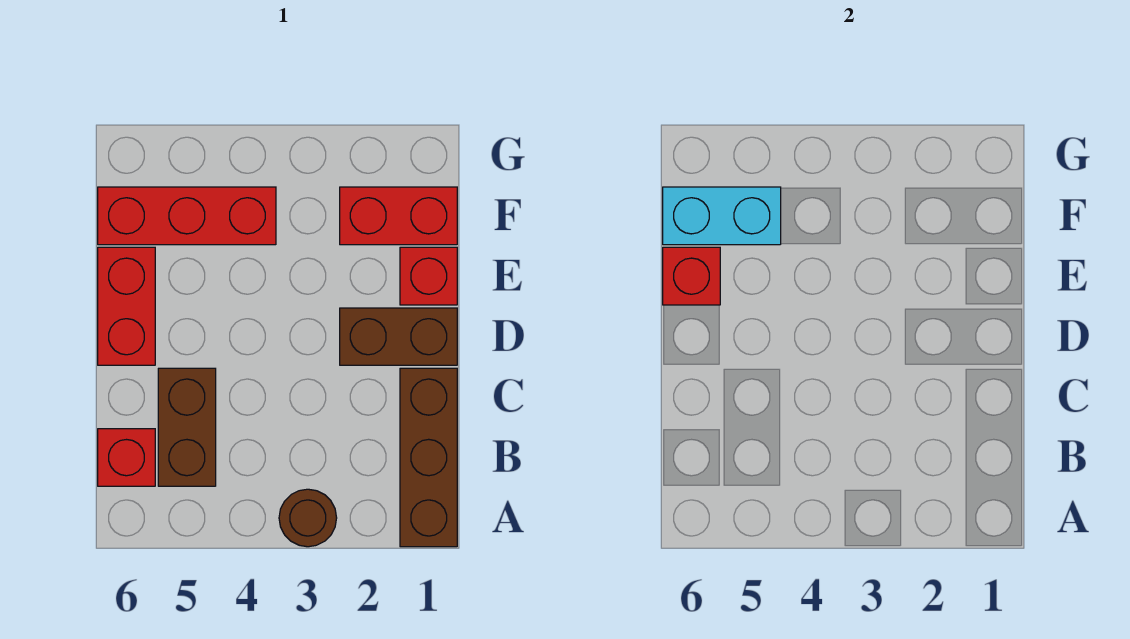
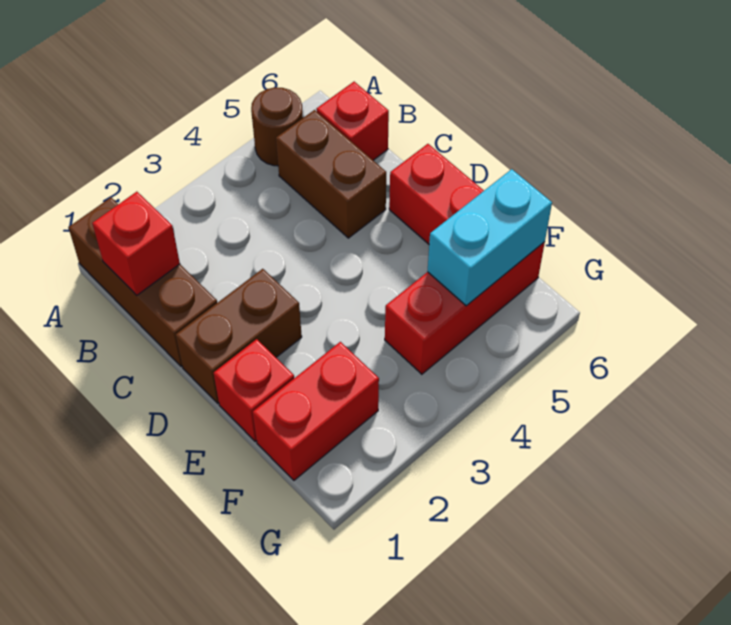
brown 1x1 round brick [279,489,337,547] -> brown 1x1 round brick moved to [251,87,303,166]
red 1x1 brick [663,247,720,305] -> red 1x1 brick moved to [92,192,180,295]

